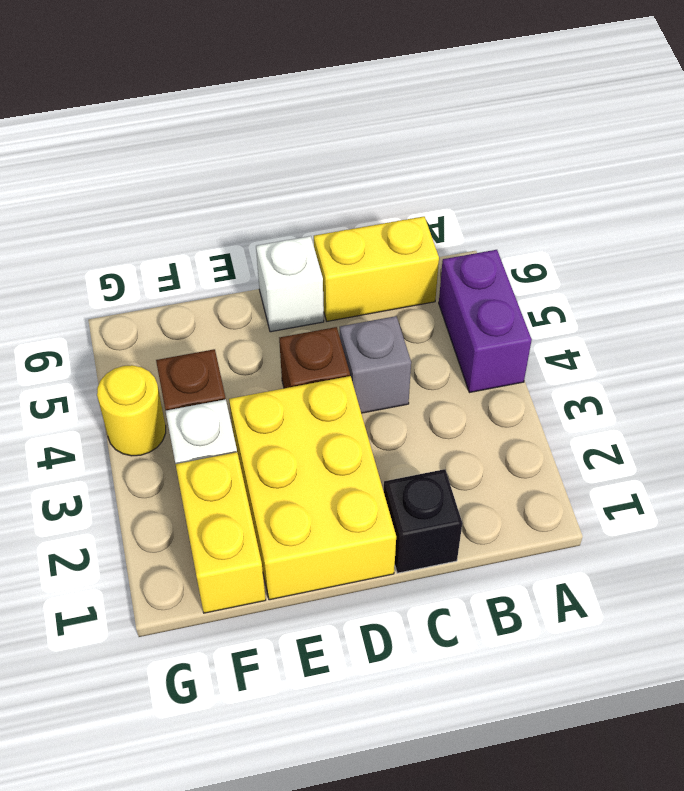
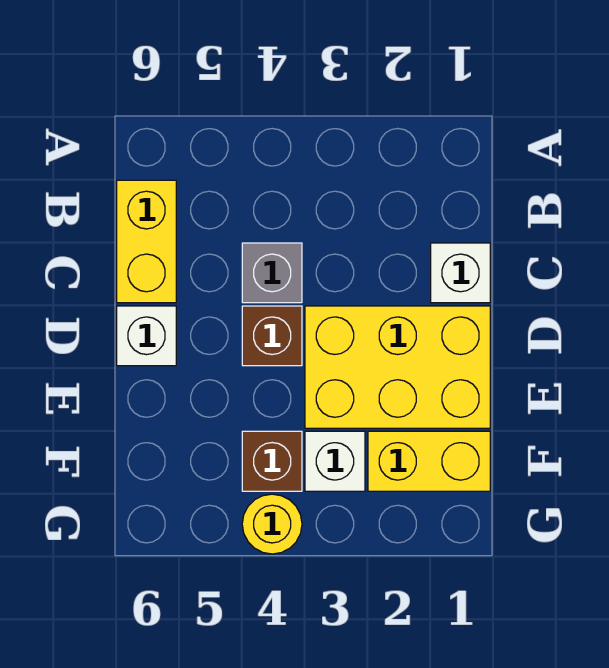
purple 1x2 brick [439,250,532,393] -> none
black 1x1 brick [384,469,462,573] -> white 1x1 brick [431,243,490,303]

